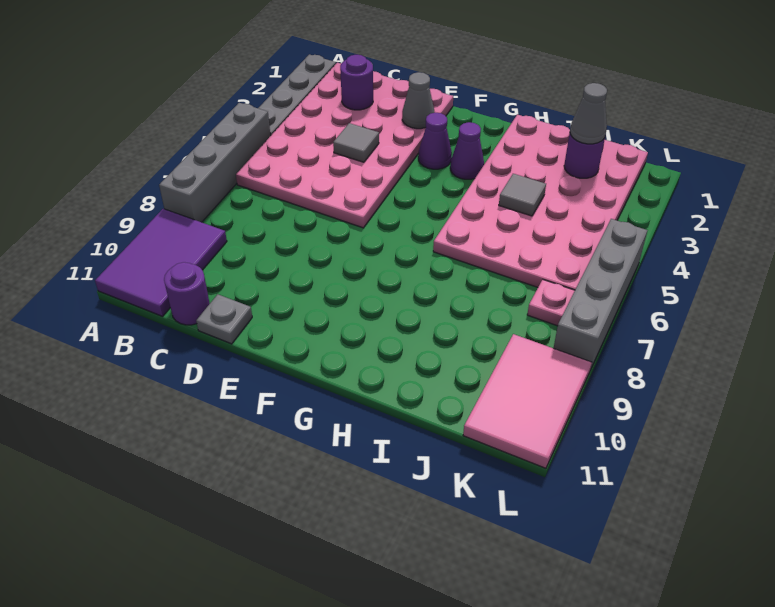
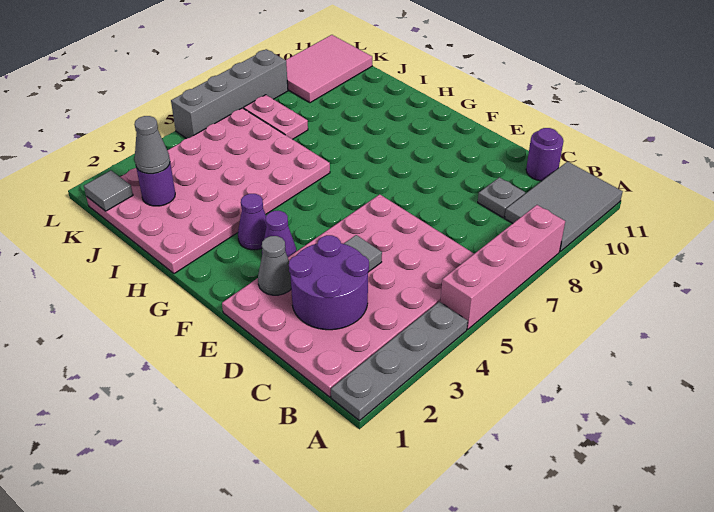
grey 1x4 brick [159,103,270,222] -> pink 1x4 brick [441,205,565,329]
purple 2x3 tile [95,209,227,316] -> grey 2x3 tile [505,162,623,251]
purple 1x1 round brick [340,55,373,110] -> purple 2x2 round brick [289,235,369,330]
grey 1x1 plate [196,294,252,344] -> grey 1x1 plate moved to [478,177,525,218]
grey 1x1 tile [499,174,546,216] -> grey 1x1 tile moved to [84,171,133,211]
pink 1x1 plate [527,280,575,326] -> pink 1x2 plate [244,95,308,139]

